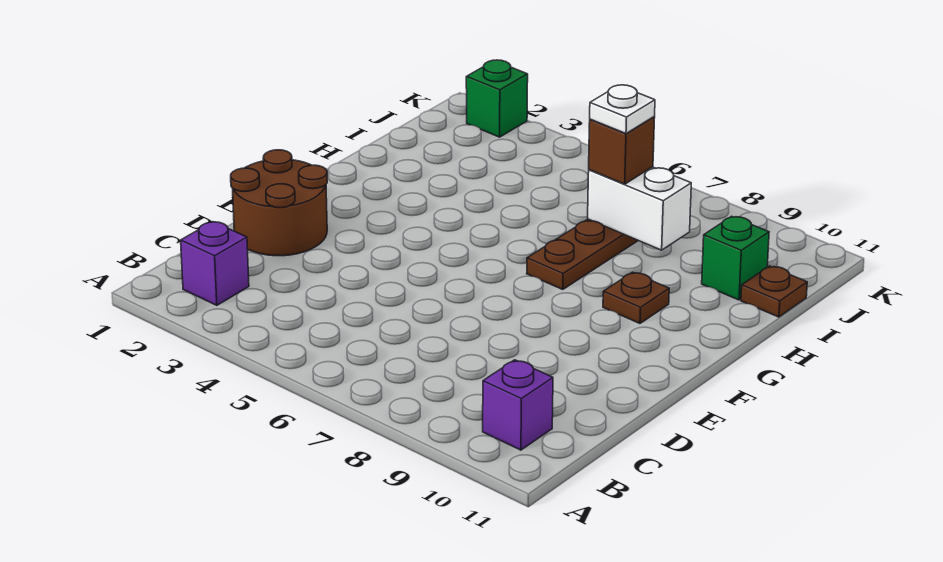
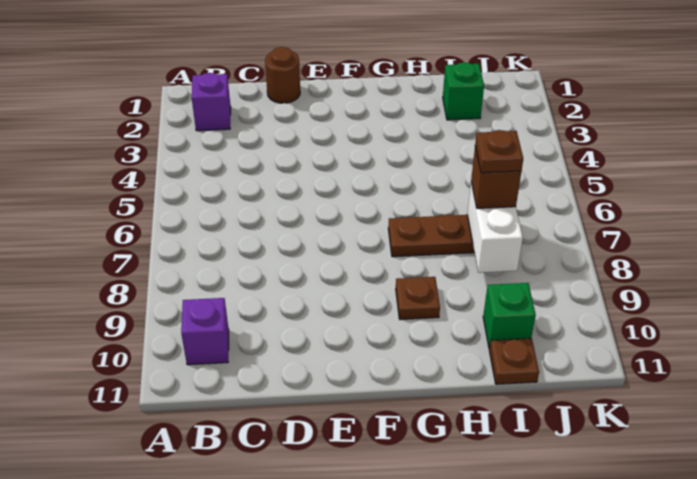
brown 2x2 round brick [231,150,327,256] -> brown 1x1 round brick [265,47,300,103]
white 1x1 plate [590,85,655,134] -> brown 1x1 plate [475,130,523,173]
green 1x1 brick [466,60,528,137] -> green 1x1 brick moved to [443,62,484,120]

